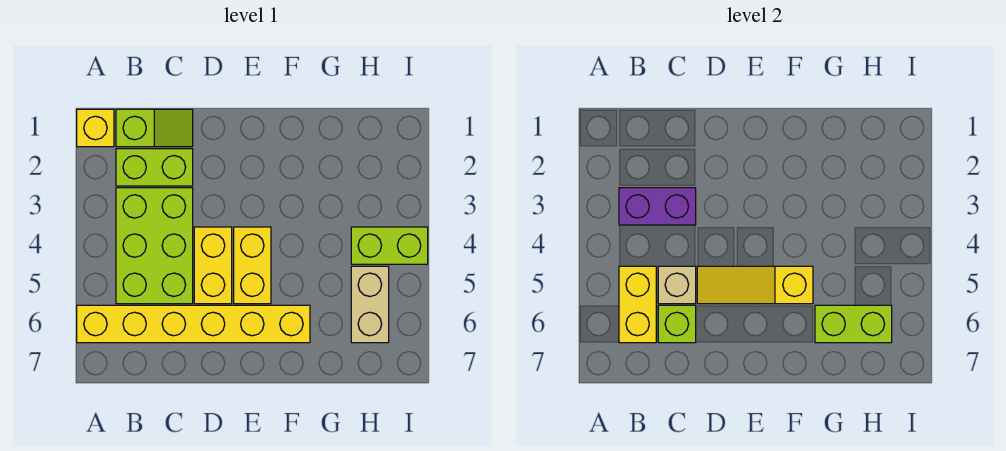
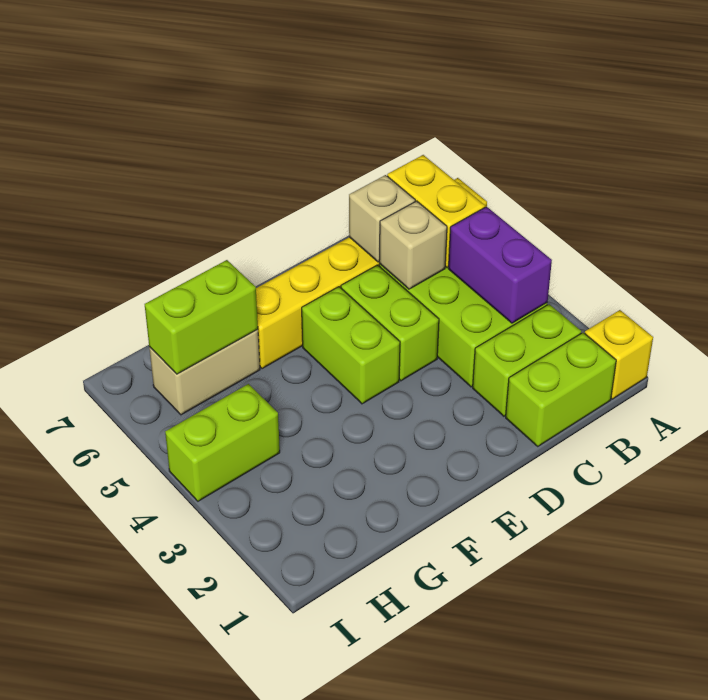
lime 1x2 slope [116,109,193,147] -> lime 1x2 brick [506,333,616,446]
purple 1x2 brick [619,188,696,225] -> purple 1x2 brick turned to [448,207,552,323]
lime 1x1 brick [658,305,696,343] -> tan 1x1 brick [349,175,415,262]
yellow 1x2 brick [194,227,232,304] -> lime 1x2 brick [341,265,439,381]
yellow 1x3 slope [697,266,813,304] -> none
yellow 1x2 brick [234,227,271,304] -> lime 1x2 brick [302,287,400,404]
tan 1x2 brick [351,266,389,343] -> tan 1x2 brick turned to [149,330,260,415]

